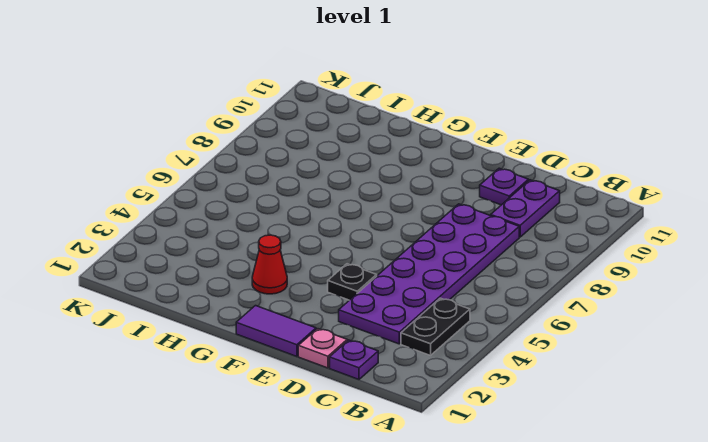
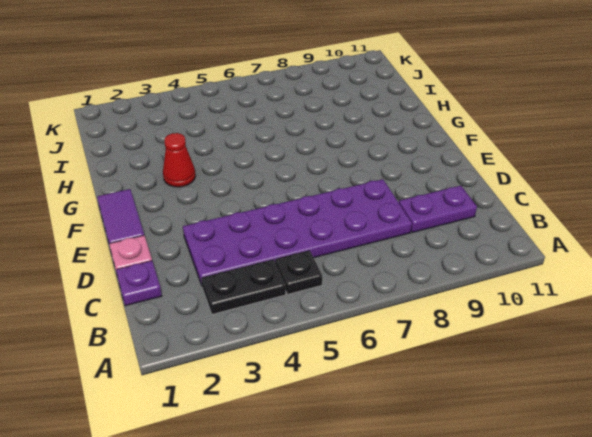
purple 1x1 plate [480,168,529,205] -> none
black 1x1 plate [328,264,377,300] -> black 1x1 plate moved to [275,250,322,294]

